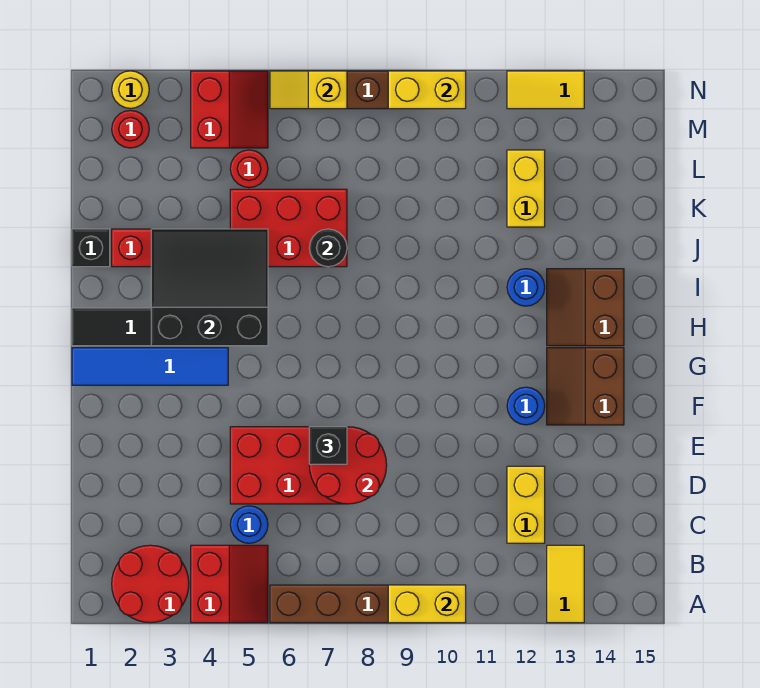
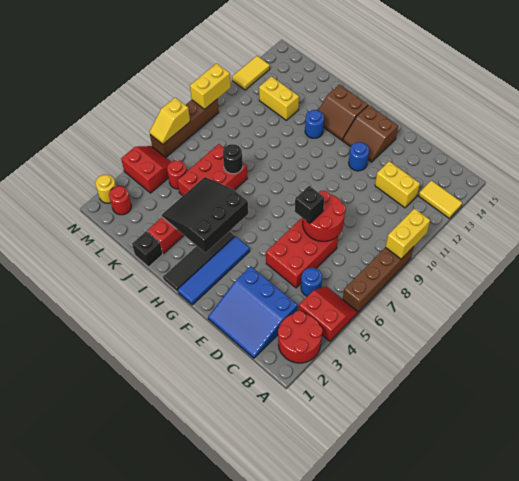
none -> blue 3x3 slope [208,266,298,358]

